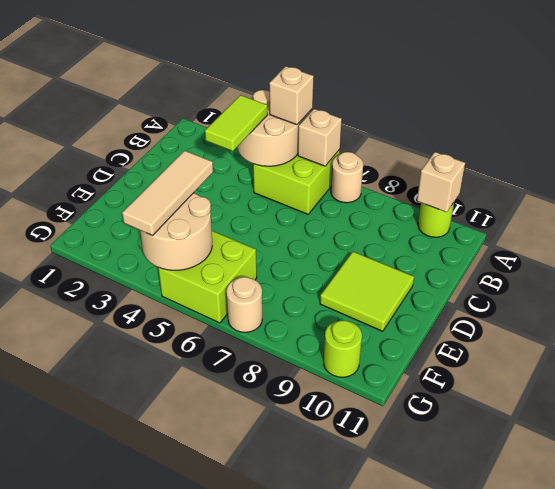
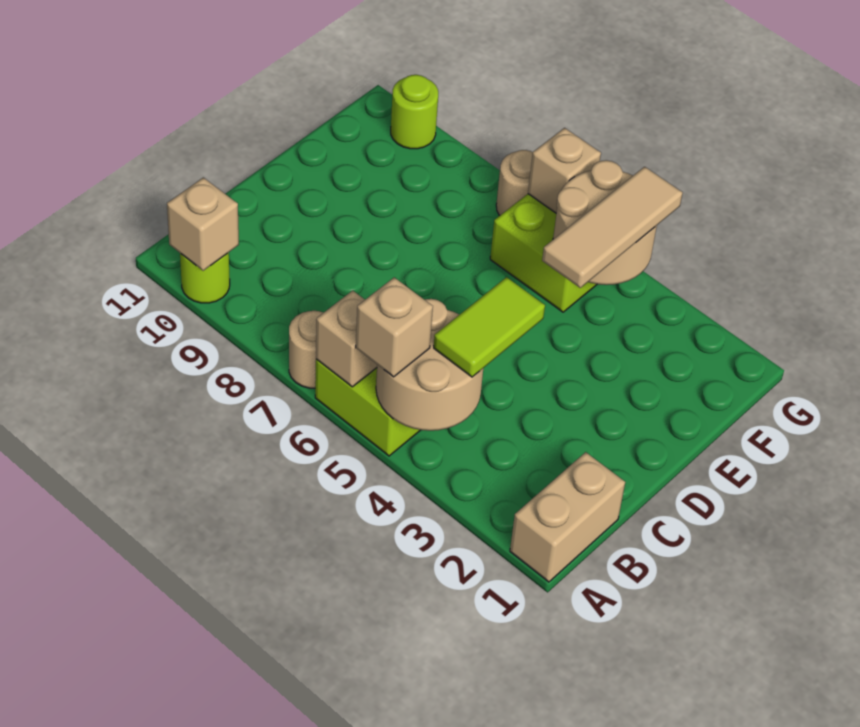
none -> tan 1x2 brick [510,452,625,582]
lime 2x2 tile [320,252,414,331] -> none
none -> tan 1x1 brick [528,128,601,213]

